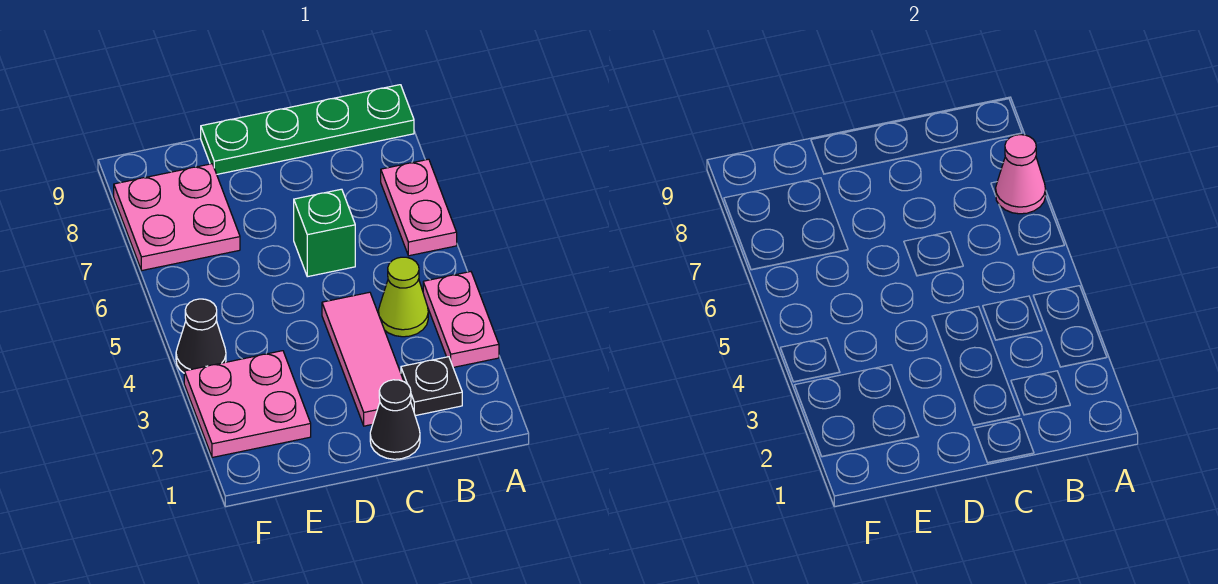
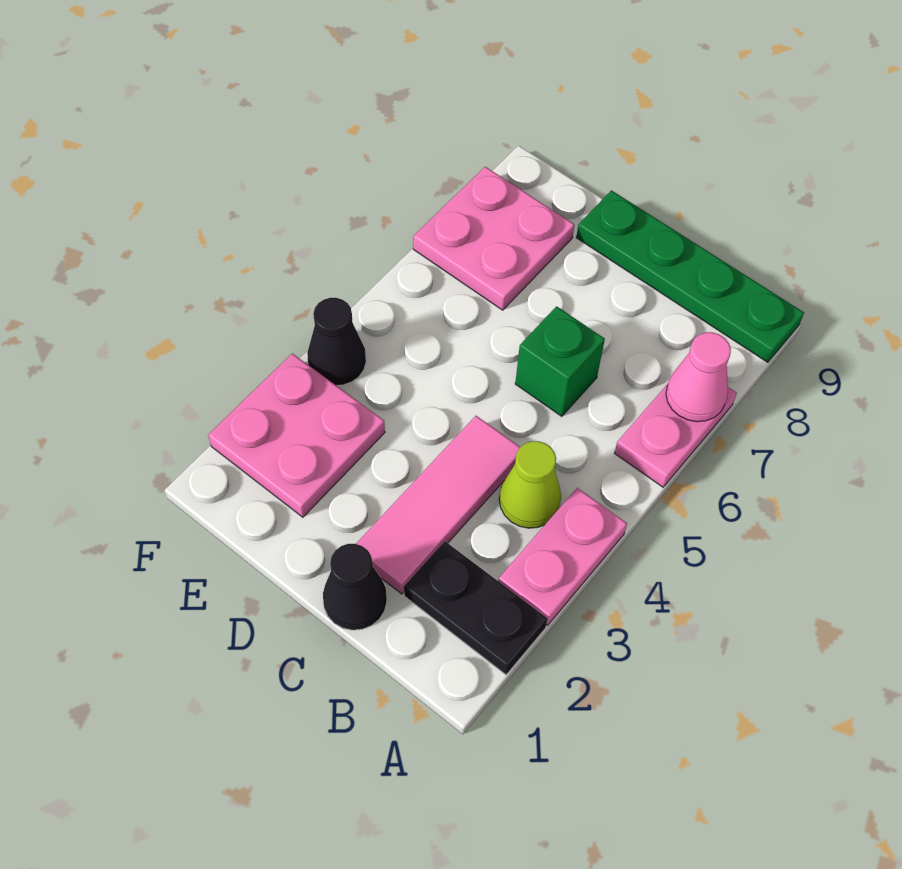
black 1x1 plate [401,357,462,416] -> black 1x2 plate [404,541,547,675]

